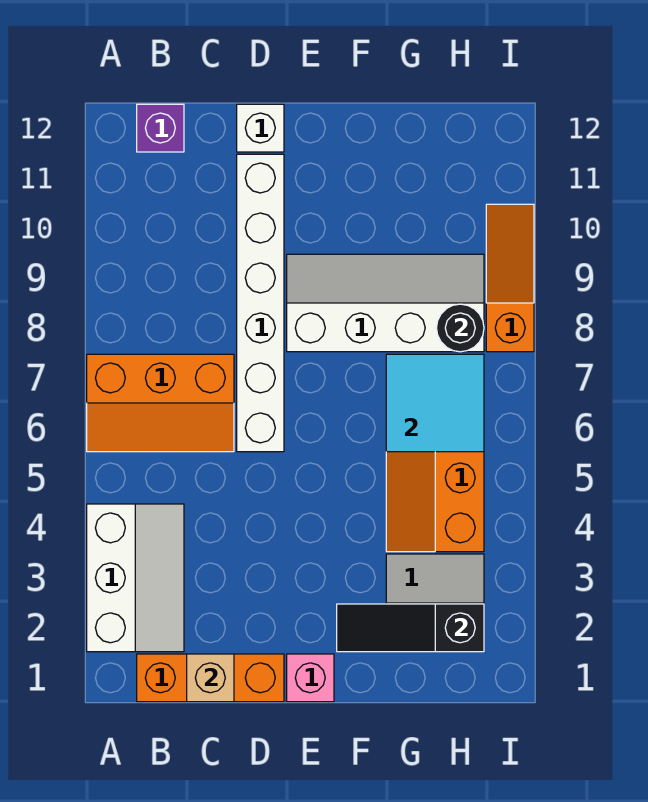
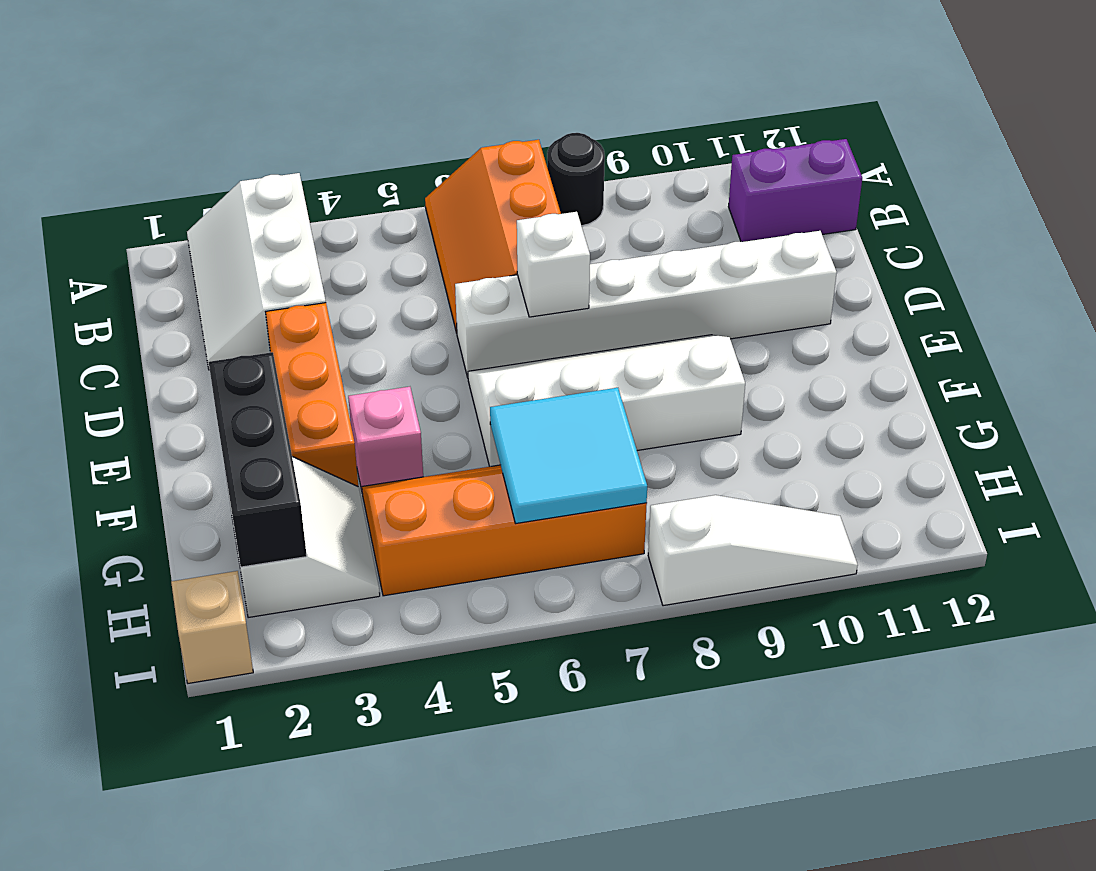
white 2x3 slope [87,504,184,652] -> white 2x3 slope turned to [187,173,326,370]
orange 1x3 brick [137,654,284,702] -> orange 1x3 brick moved to [266,303,358,486]
purple 1x1 brick [137,104,184,152] -> purple 1x2 brick [728,139,862,242]
tan 1x1 brick [187,654,234,702] -> tan 1x1 brick moved to [171,571,253,683]
white 1x1 brick [237,104,284,152] -> white 1x1 brick moved to [517,212,590,317]
pink 1x1 brick [287,654,334,702] -> pink 1x1 brick moved to [348,387,423,490]
white 2x4 slope [287,254,484,352] -> white 2x4 slope turned to [468,335,745,467]
black 1x3 slope [337,604,484,652] -> black 1x3 brick [209,352,307,567]
black 1x1 round brick [437,304,484,352] -> black 1x1 round brick moved to [547,133,605,226]
orange 1x3 slope [486,204,534,352] -> white 1x3 slope [648,495,858,606]

